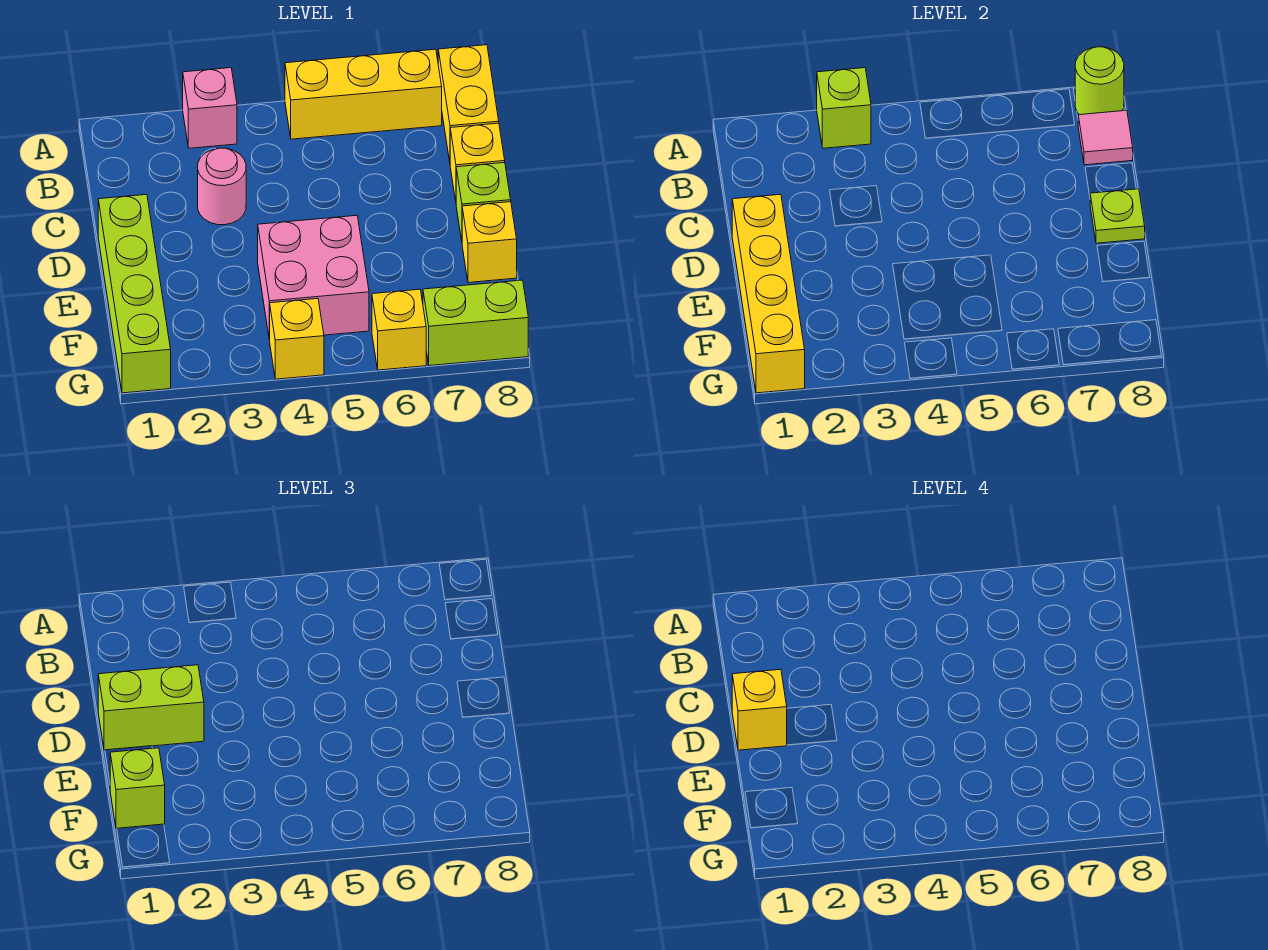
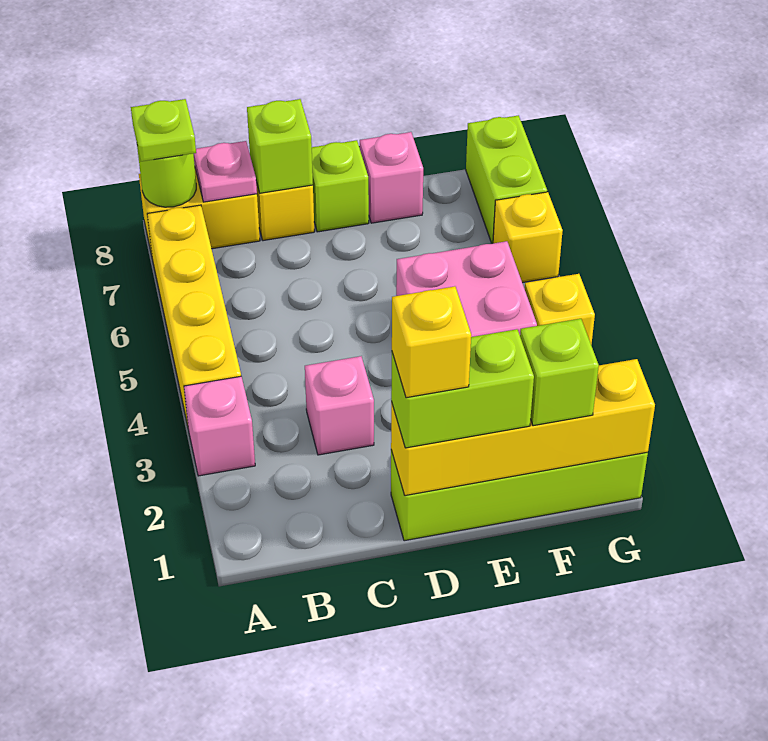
lime 1x1 brick [817,68,871,148] -> lime 1x1 brick moved to [247,99,313,193]
yellow 1x3 brick [285,49,442,139] -> yellow 1x4 brick [147,205,241,426]
pink 1x1 tile [1078,110,1133,165] -> pink 1x1 plate [193,141,257,202]
pink 1x1 round brick [198,148,246,225] -> pink 1x1 brick [305,356,374,455]
lime 1x2 brick [98,665,204,750] -> lime 1x2 brick turned to [391,329,534,448]
lime 1x1 plate [1090,189,1145,243] -> lime 1x1 plate moved to [131,99,196,161]
yellow 1x1 brick [462,202,517,283] -> pink 1x1 brick [360,132,423,223]

